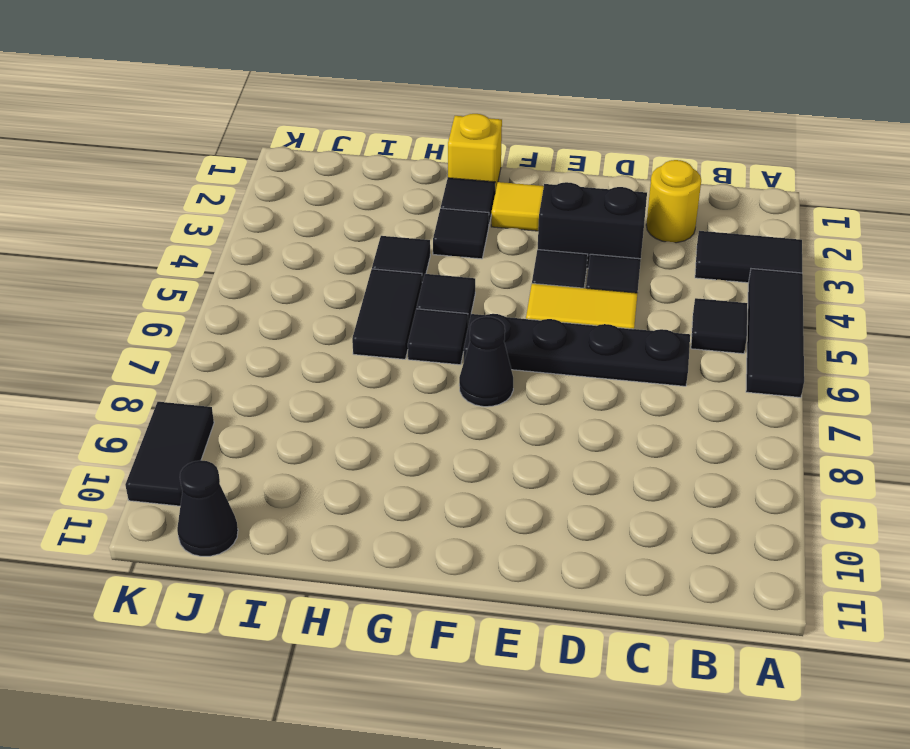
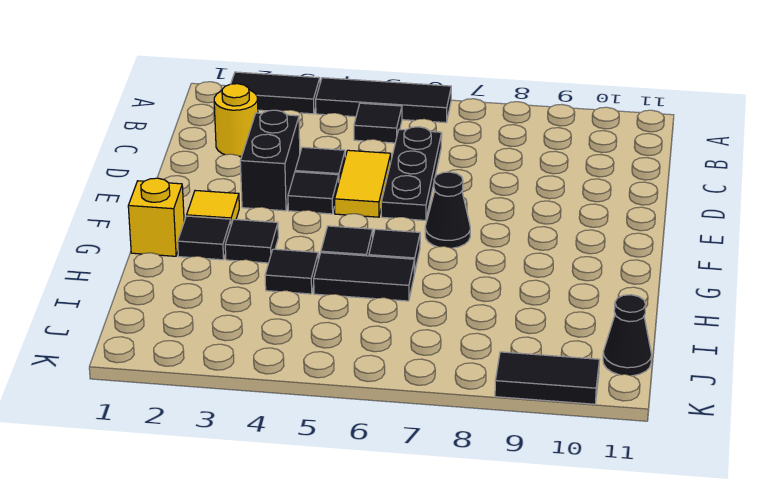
black 1x2 tile [695,231,802,283] -> black 1x2 tile turned to [231,72,320,114]
black 1x4 plate [464,314,690,386] -> black 1x3 plate [381,127,442,220]

